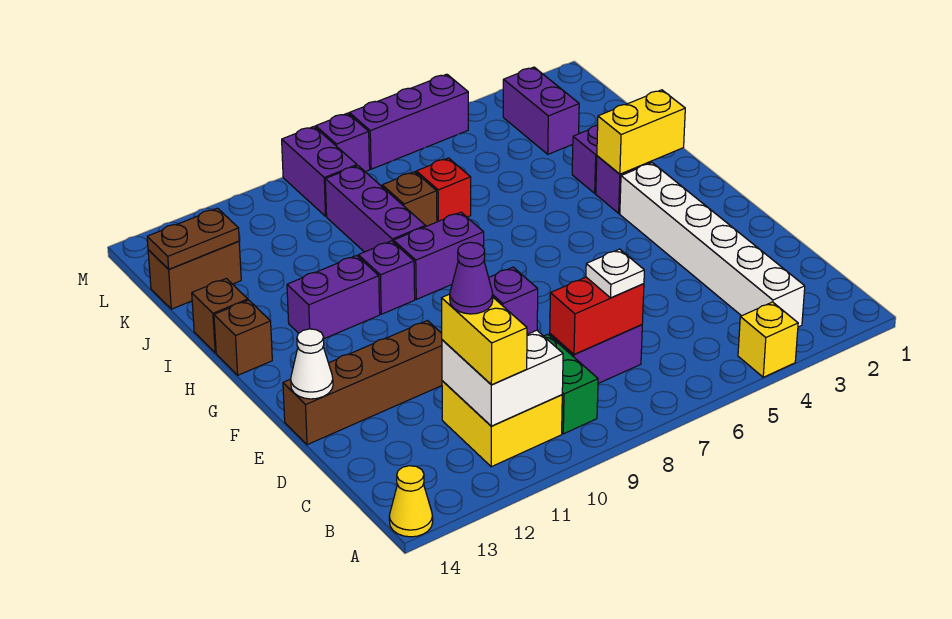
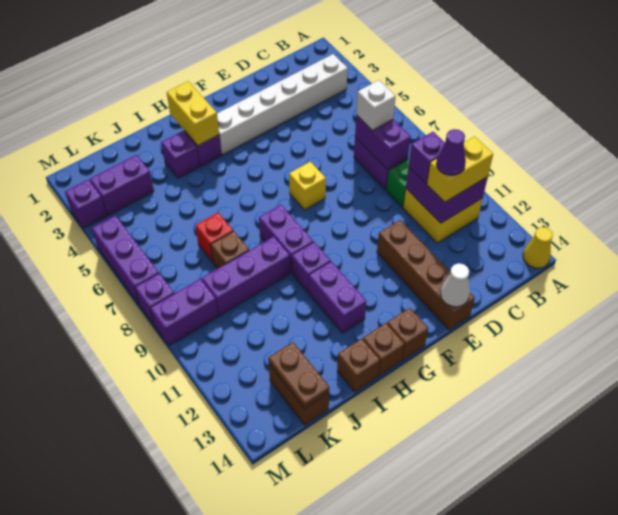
yellow 1x1 brick [738,302,798,377] -> yellow 1x1 brick moved to [289,162,326,210]
white 2x2 brick [442,330,563,426] -> purple 2x2 brick [406,167,488,223]
red 1x2 brick [550,277,644,355] -> purple 1x2 brick [355,115,411,170]
white 1x1 plate [586,249,644,298] -> white 1x1 brick [356,80,396,130]
none -> brown 1x1 brick [387,308,428,360]
none -> purple 1x1 brick [65,180,107,228]

